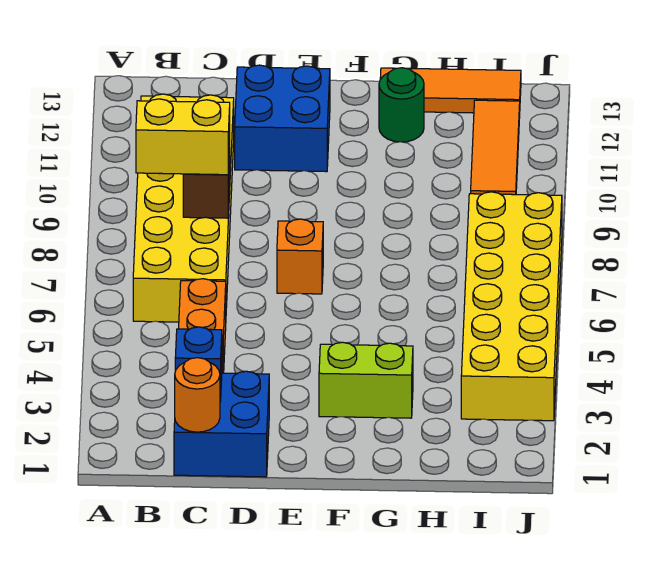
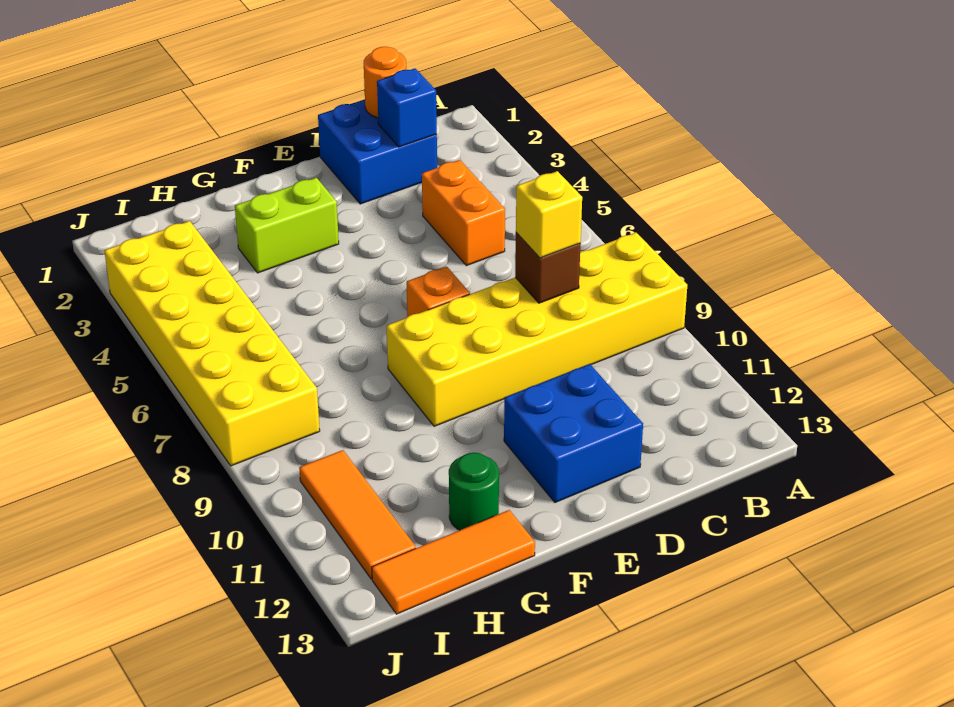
yellow 2x6 brick [133,94,234,322] -> yellow 2x6 brick turned to [387,233,687,426]
yellow 1x2 brick [136,99,230,175] -> yellow 1x1 brick [516,171,582,258]

